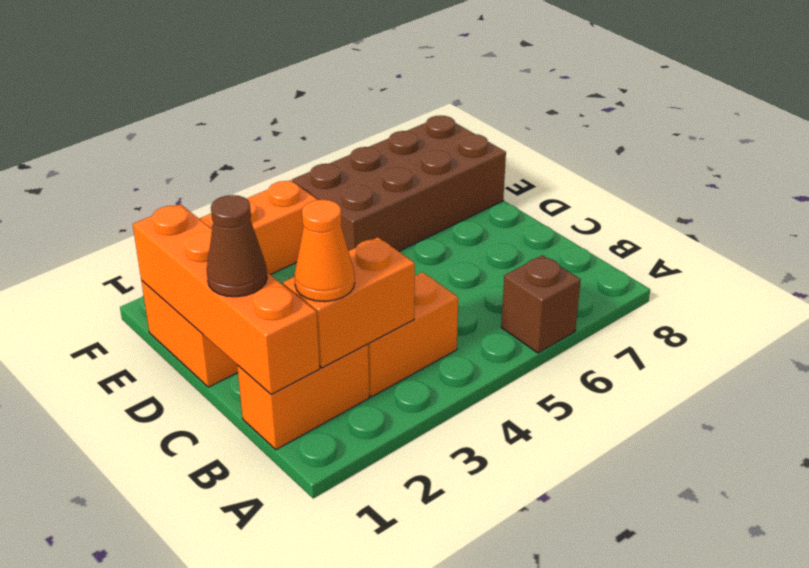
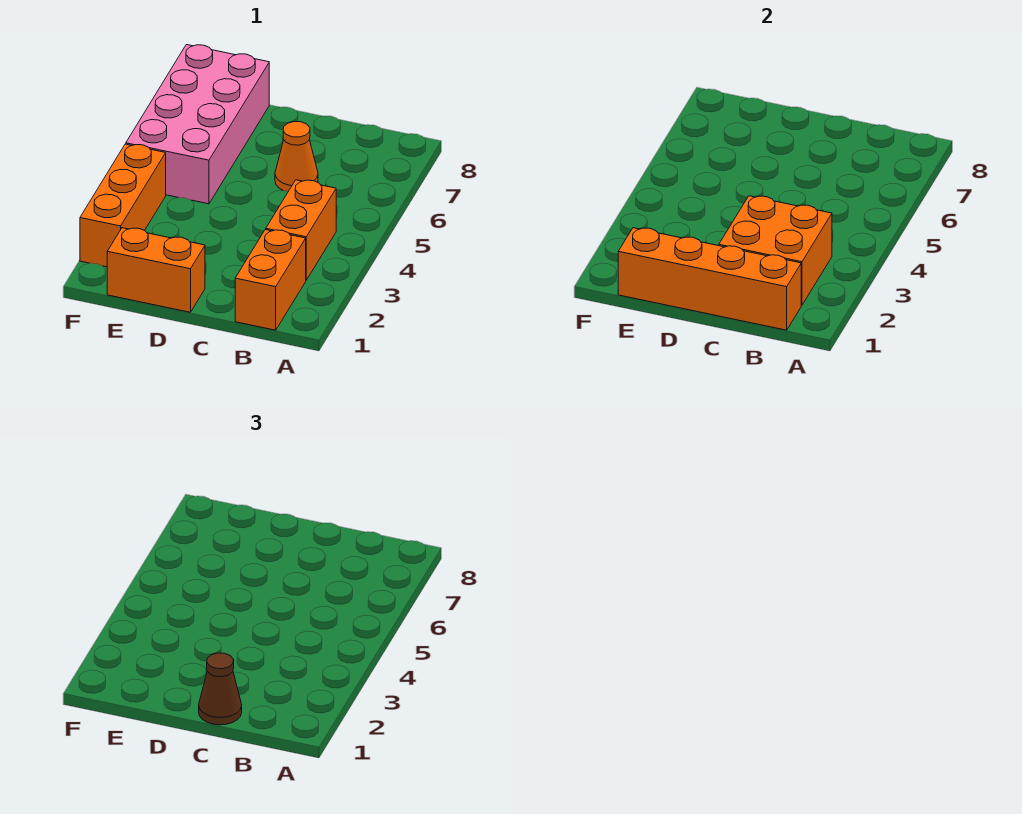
brown 1x1 brick [501,255,581,353] -> none
orange 1x2 brick [283,237,415,368] -> orange 2x2 brick [719,196,832,305]
orange 1x1 cone [294,199,355,302] -> orange 1x1 cone moved to [275,122,318,192]
brown 2x4 brick [292,116,506,251] -> pink 2x4 brick [126,45,269,204]

